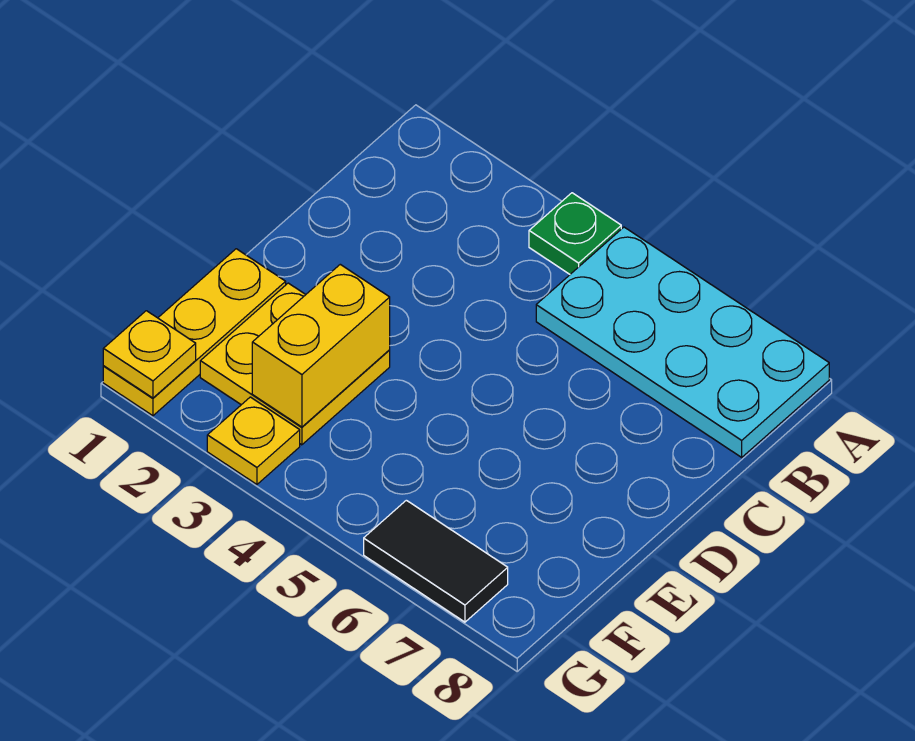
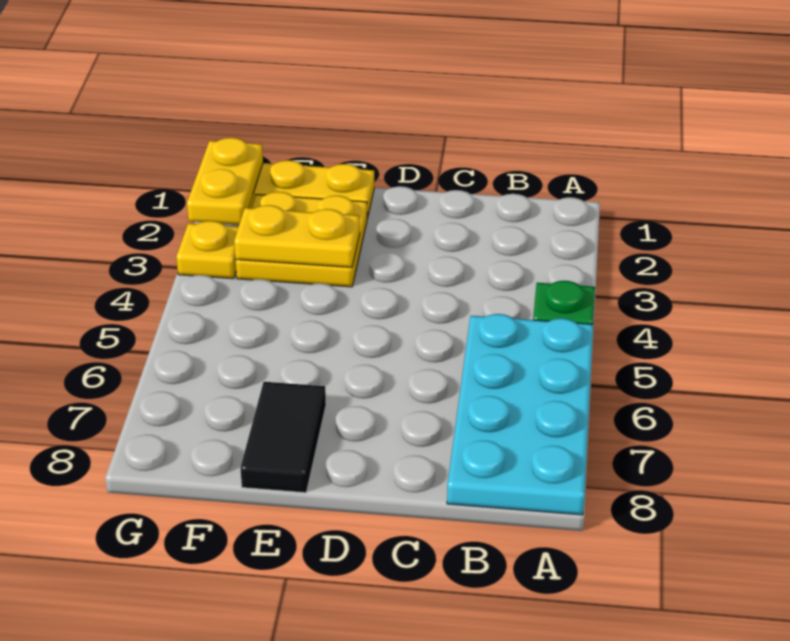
yellow 1x2 brick [252,264,390,427] -> yellow 1x2 plate [234,205,360,268]
yellow 1x1 plate [103,311,196,398] -> yellow 1x2 plate [187,138,263,225]
black 1x2 tile [364,500,508,622] -> black 1x2 tile moved to [240,382,326,493]

